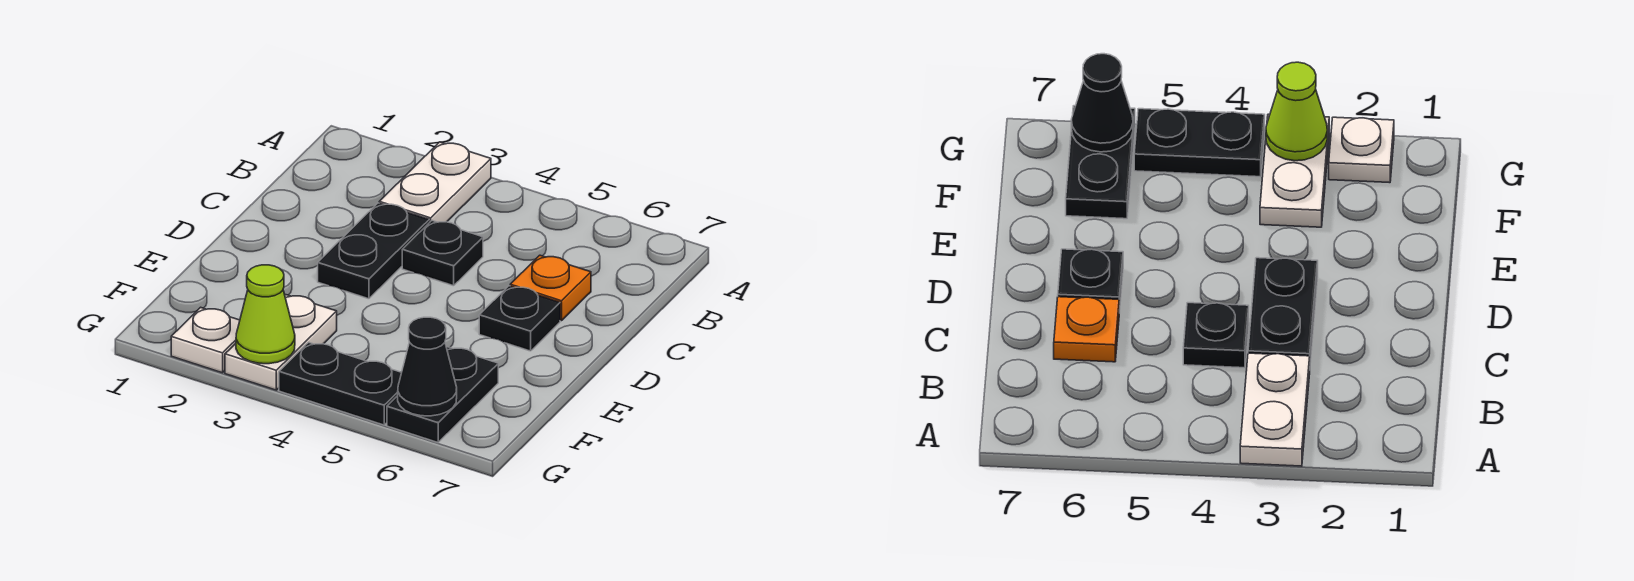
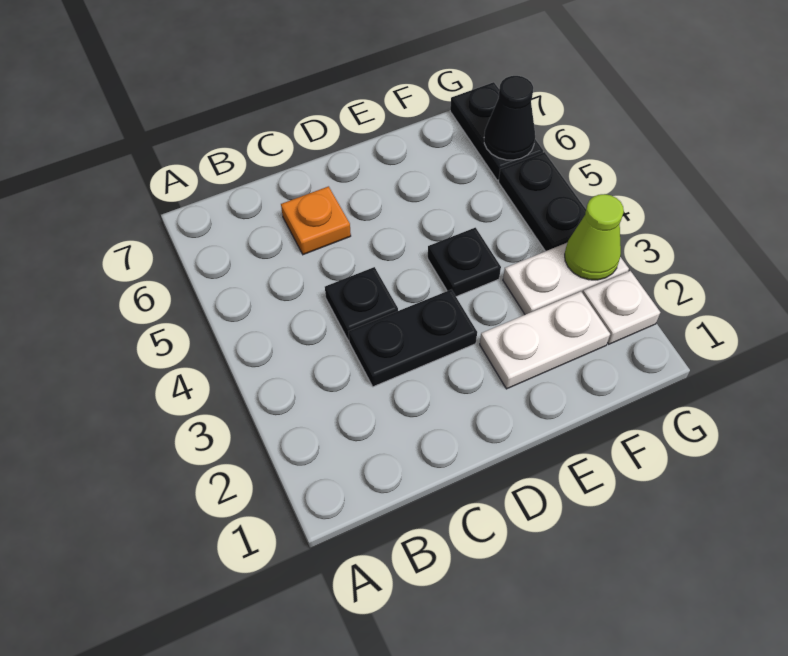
white 1x2 plate [379,142,491,223] -> white 1x2 plate moved to [480,292,610,389]
black 1x1 plate [479,286,560,351] -> black 1x1 plate moved to [428,228,501,297]
black 1x2 plate [387,347,498,442] -> black 1x2 plate turned to [450,82,543,180]

